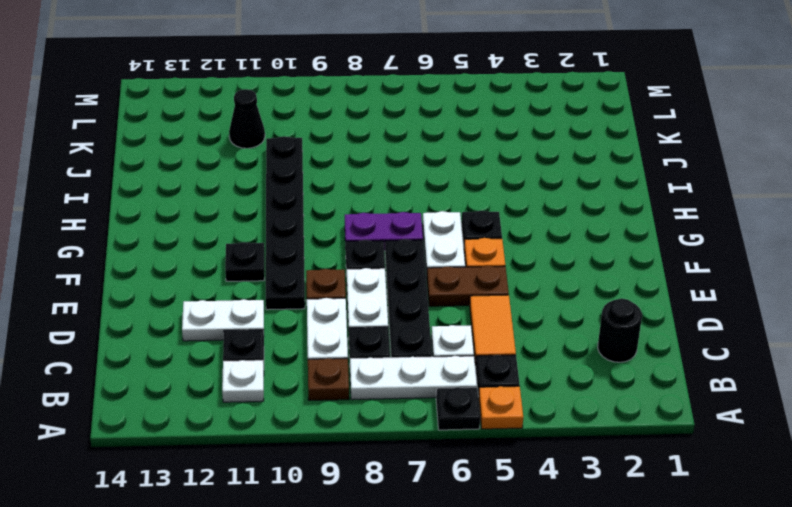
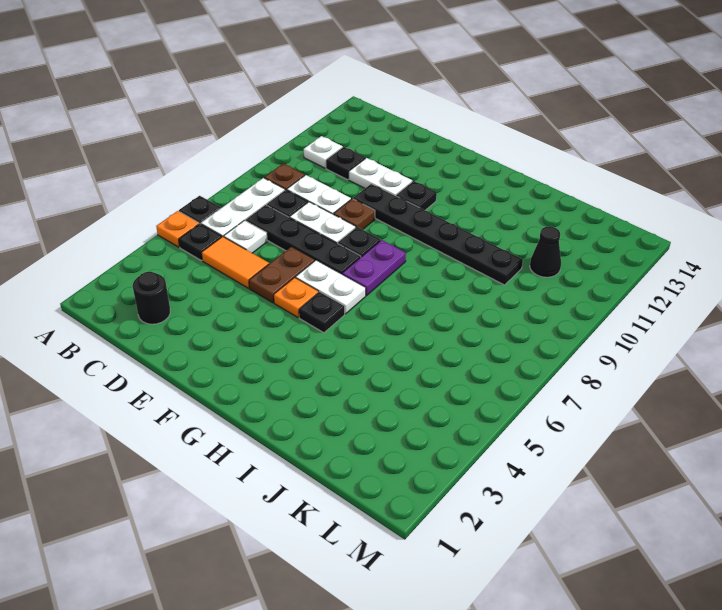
white 1x2 plate [182,299,264,341] -> white 1x2 plate turned to [349,158,412,196]

